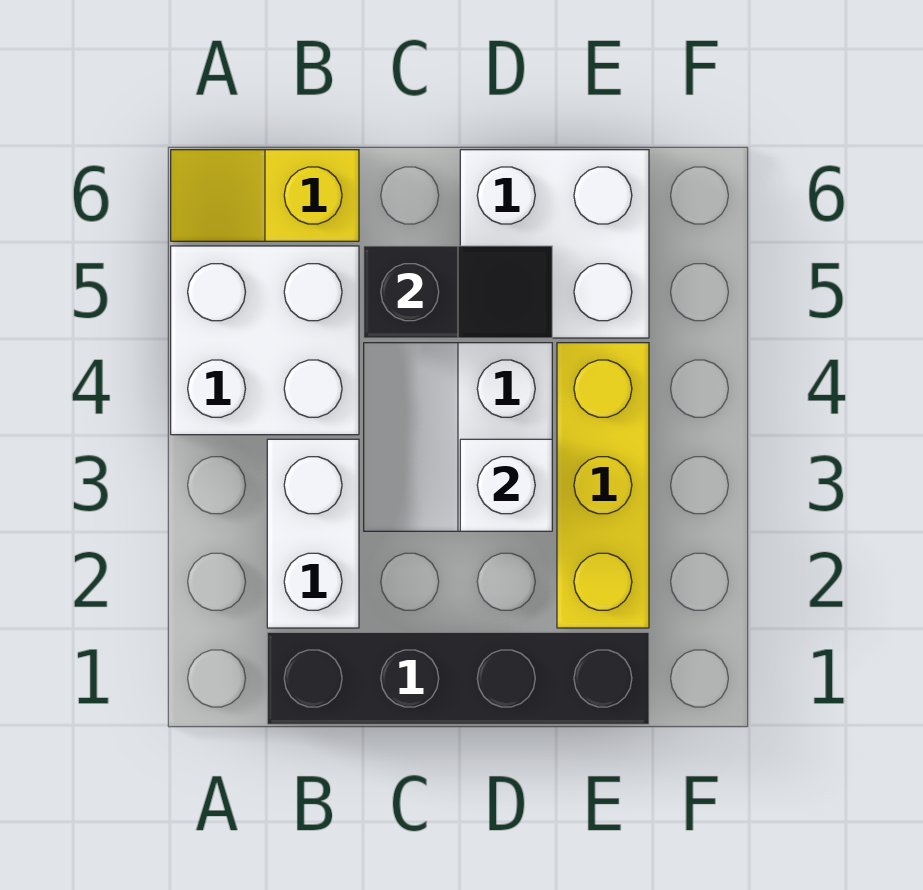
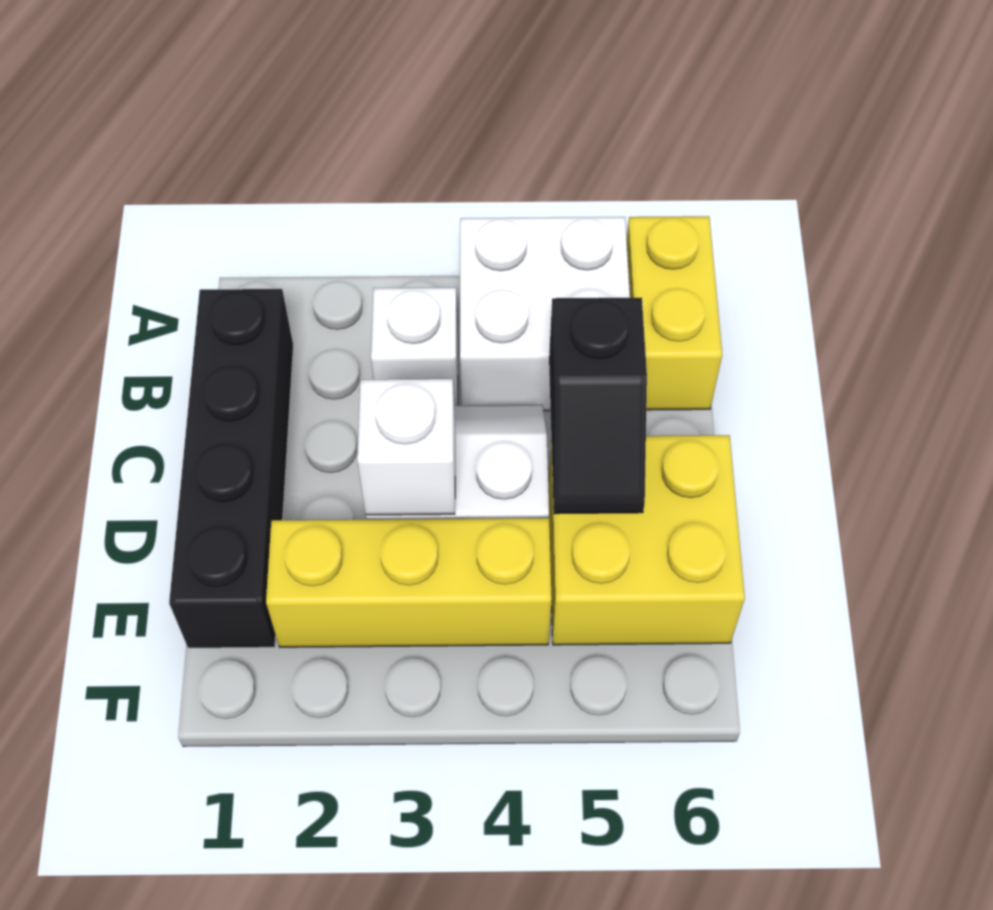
yellow 1x2 slope [171,150,359,241] -> yellow 1x2 brick [627,216,722,410]
white 1x2 brick [267,439,359,628] -> white 1x1 brick [371,288,458,405]
white 2x2 brick [460,150,649,338] -> yellow 2x2 brick [548,435,745,645]

